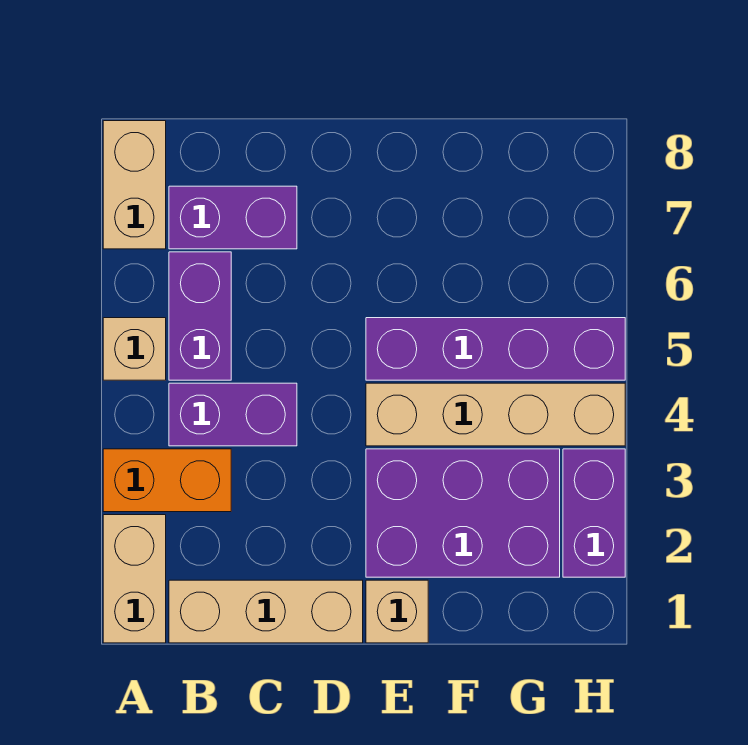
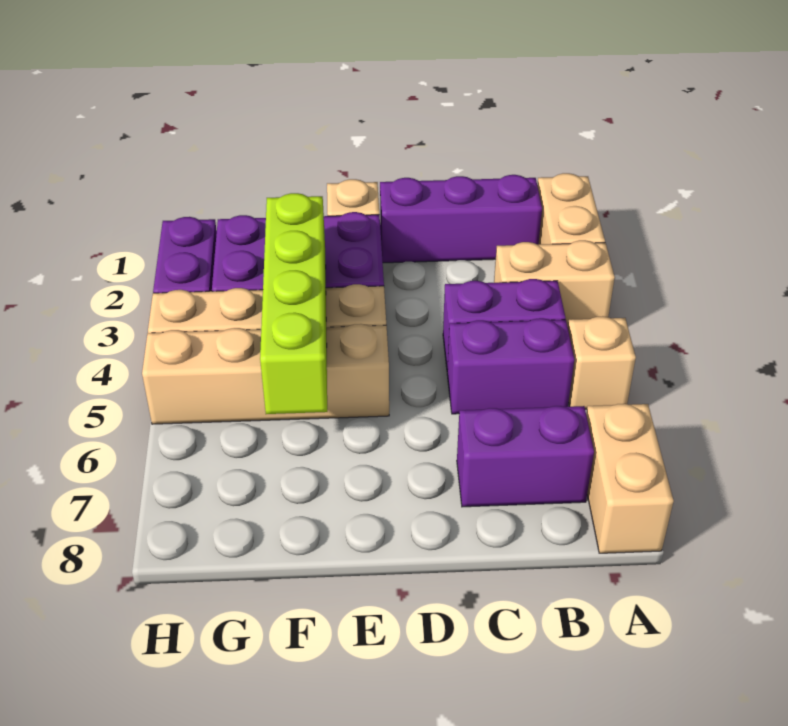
orange 1x2 brick [103,449,231,512] -> tan 1x2 brick [494,240,615,327]
tan 1x3 brick [169,580,363,643] -> purple 1x3 brick [380,175,542,263]
purple 1x2 brick [169,252,231,380] -> purple 1x2 brick turned to [447,318,574,414]
purple 1x4 brick [366,318,625,380] -> tan 1x4 brick [142,324,389,424]
none -> lime 1x4 brick [260,193,327,414]

